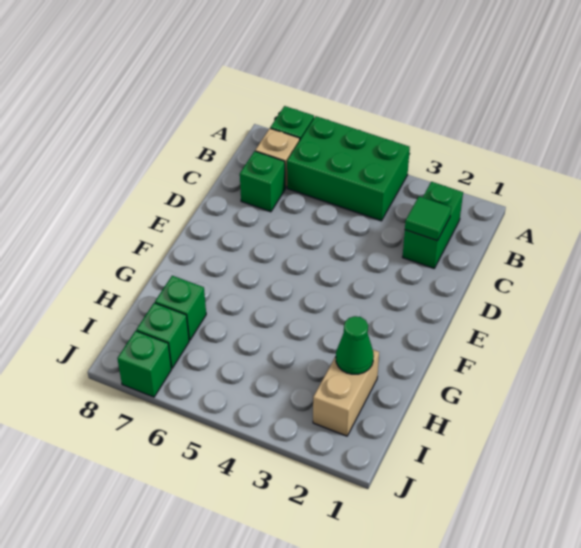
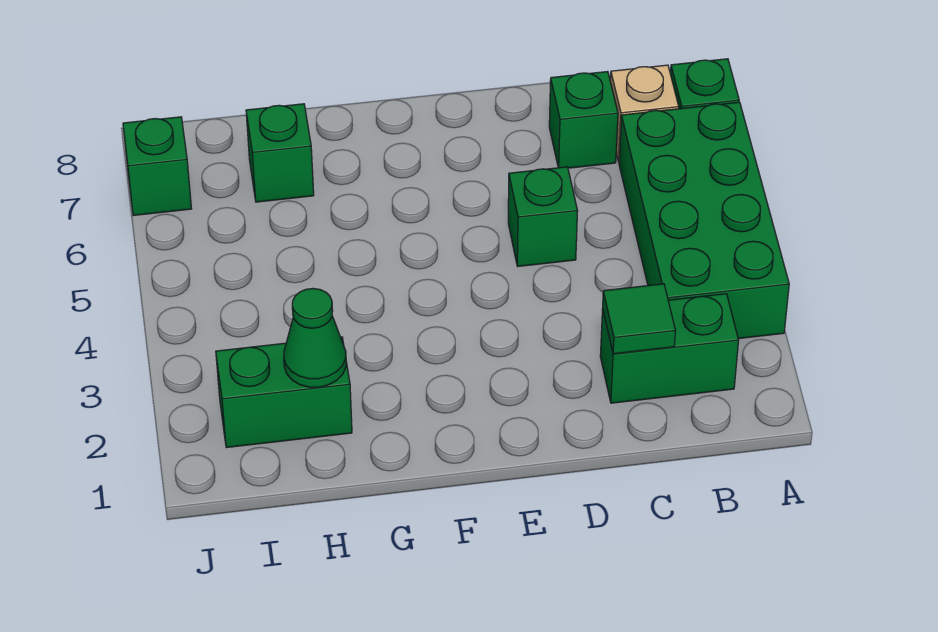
green 2x3 brick [287,116,410,221] -> green 2x4 brick [619,102,789,339]
tan 1x2 brick [313,350,379,436] -> green 1x2 brick [216,337,352,448]
green 1x1 brick [136,303,189,368] -> green 1x1 brick moved to [508,167,578,266]

